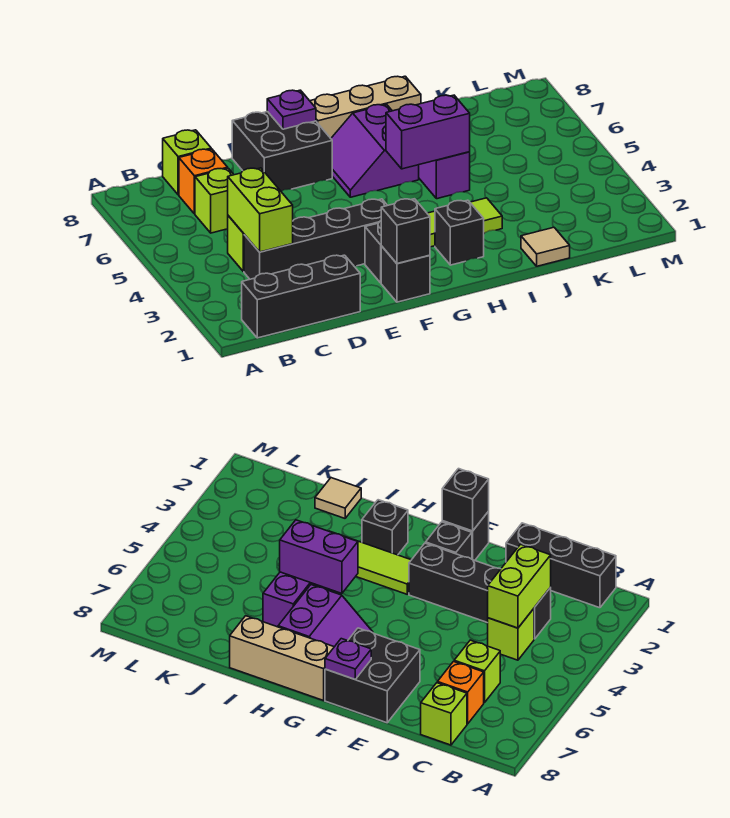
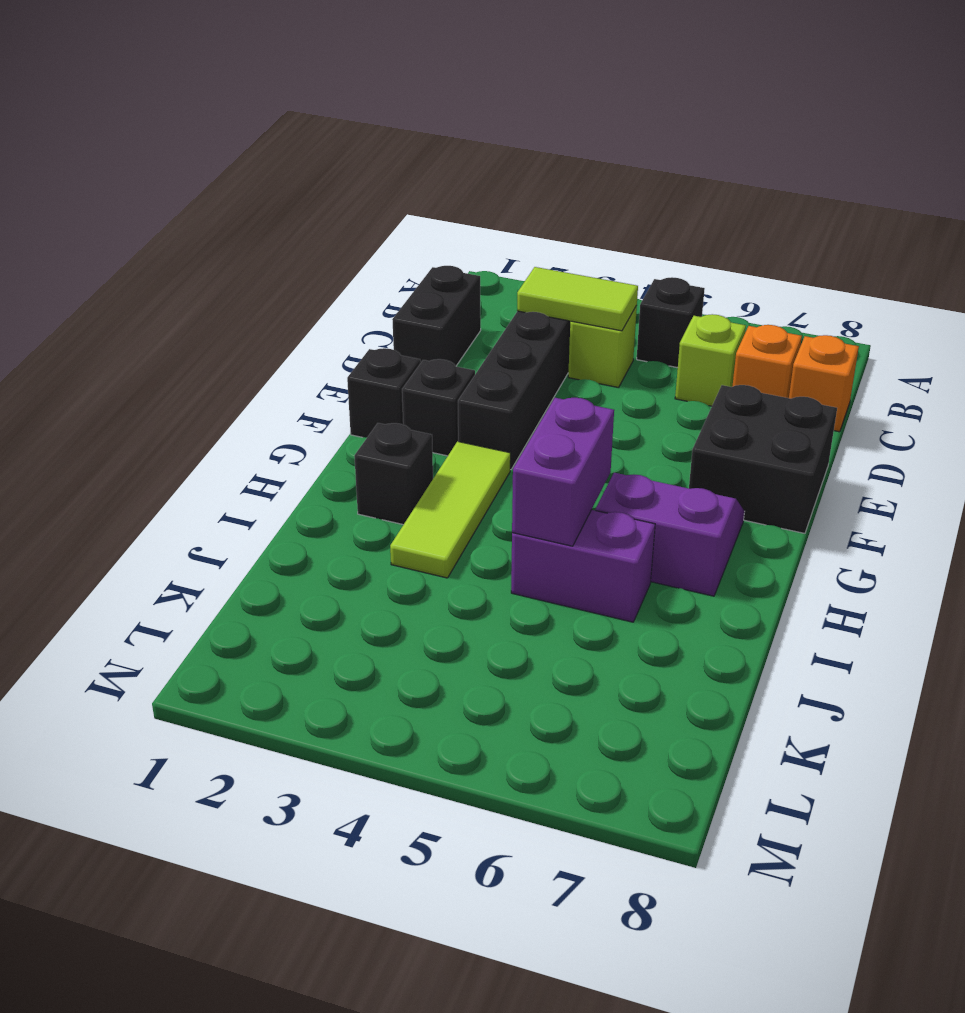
black 1x3 brick [242,255,360,338] -> black 1x2 brick [392,266,481,366]
lime 1x2 brick [228,168,293,252] -> lime 1x2 tile [517,267,638,331]
lime 1x1 brick [163,130,211,195] -> orange 1x1 brick [789,335,859,432]
black 1x1 brick [381,199,430,264] -> black 1x1 brick moved to [637,277,705,368]
purple 1x1 plate [267,90,316,129] -> none
tan 1x3 brick [310,76,421,138] -> none
tan 1x1 tile [521,227,570,266] -> none

